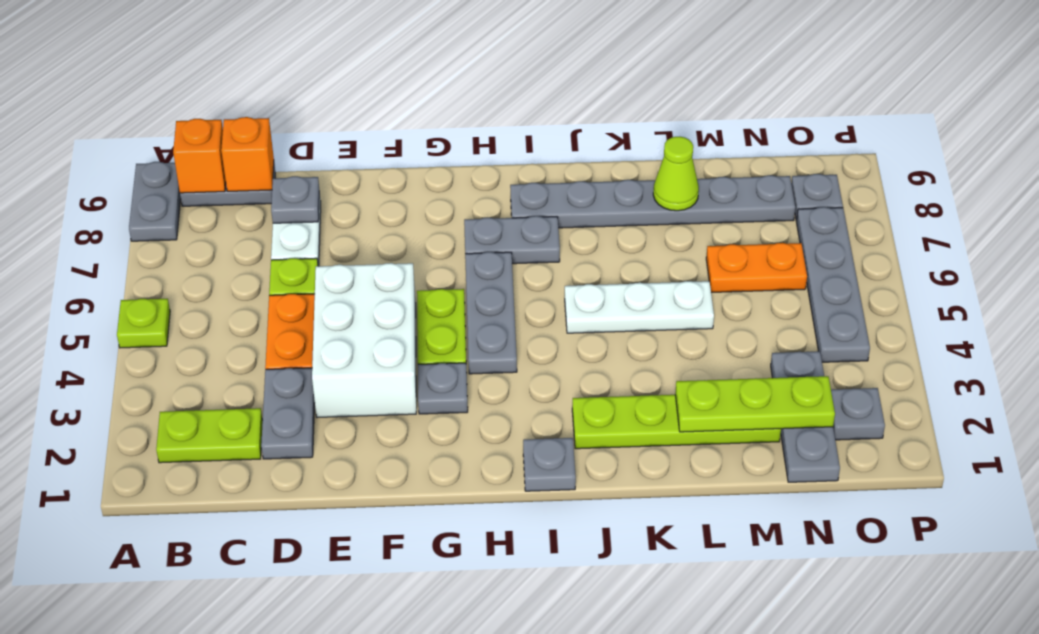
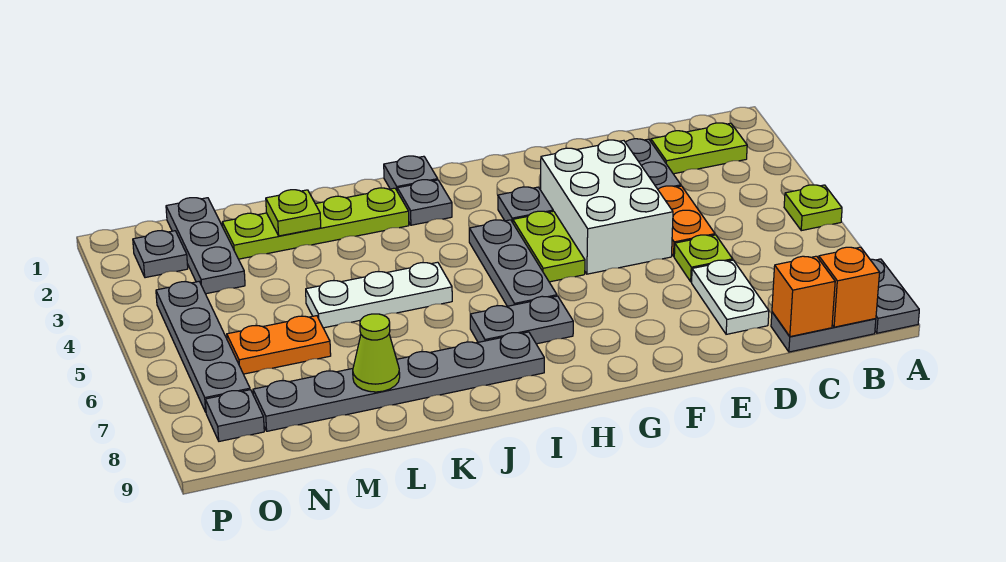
grey 1x1 plate [271,176,319,223] -> grey 1x1 plate moved to [397,180,452,225]
lime 1x3 plate [675,376,835,432] -> lime 1x1 plate [266,190,321,236]

